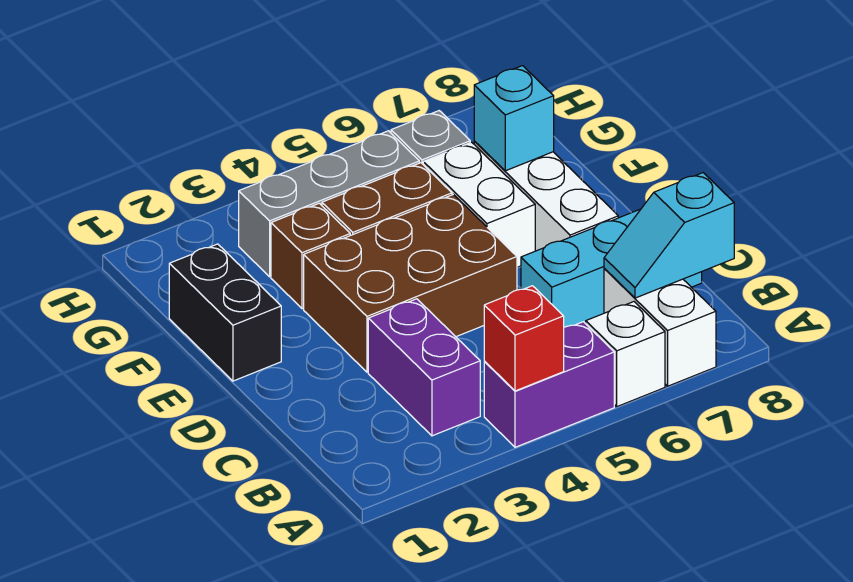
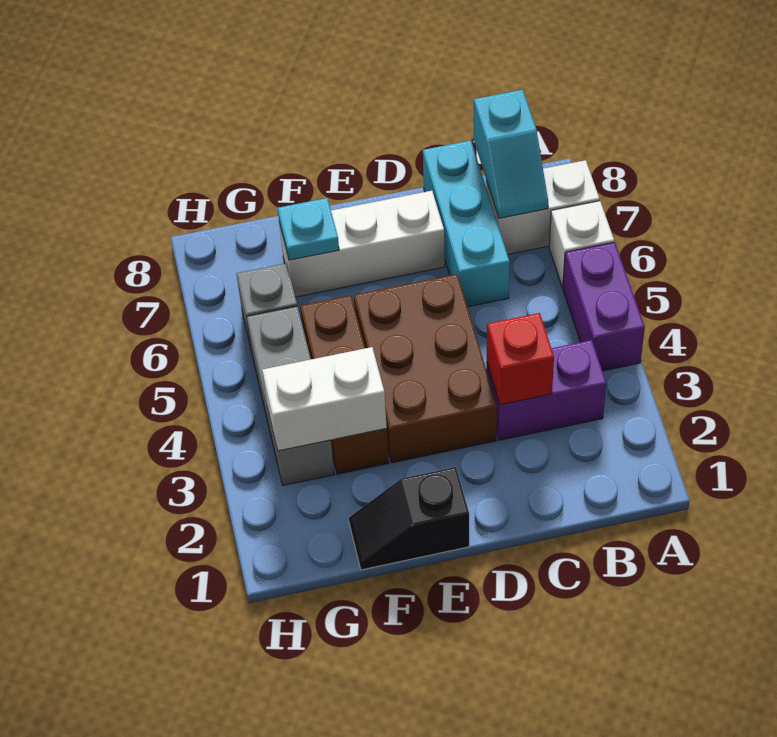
red 1x1 brick [484,286,564,391] -> red 1x1 brick moved to [487,313,554,405]
black 1x2 brick [169,244,281,381] -> black 1x2 slope [349,467,469,570]
white 1x2 brick [423,142,535,267] -> white 1x2 brick moved to [262,347,387,451]
cyan 1x1 brick [474,66,554,171] -> cyan 1x1 plate [278,198,339,260]

